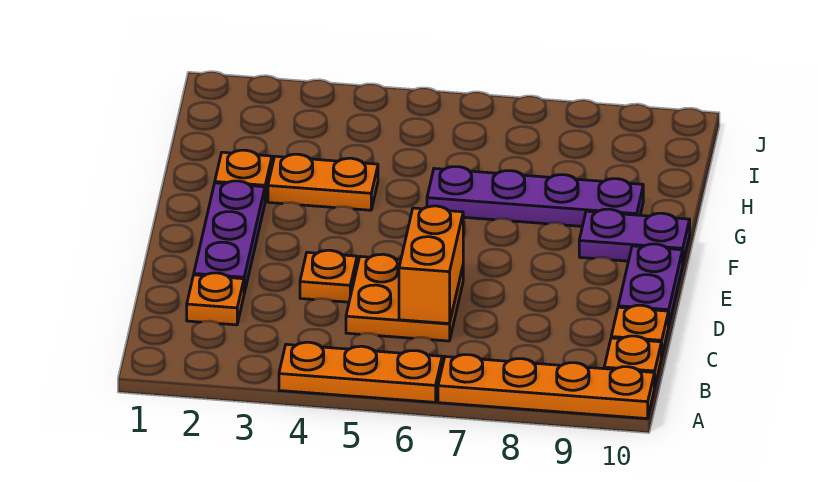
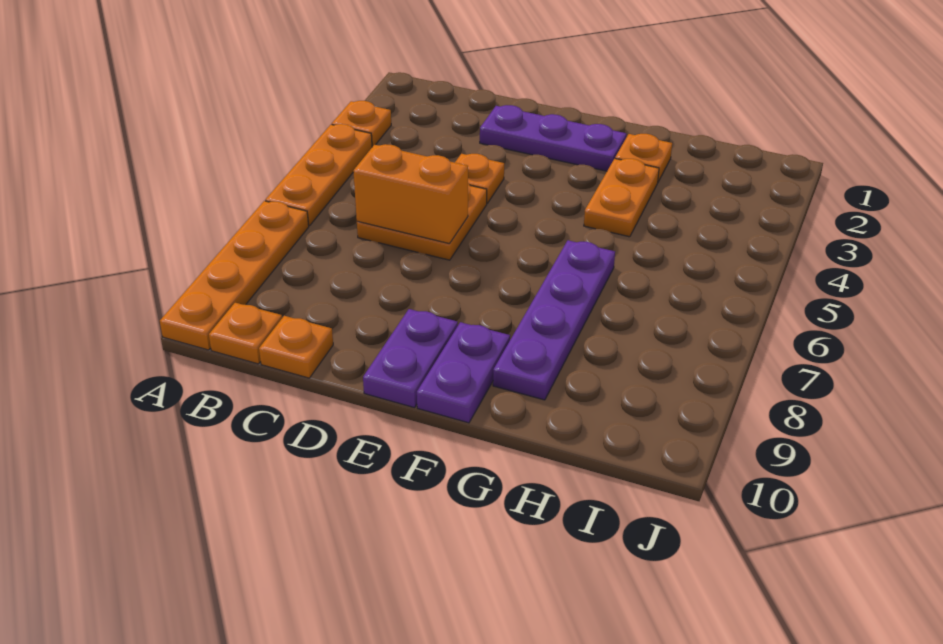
orange 1x1 plate [187,273,244,325] -> orange 1x1 plate moved to [332,101,391,147]
purple 1x2 plate [618,244,683,326] -> purple 1x2 plate turned to [363,309,458,408]

